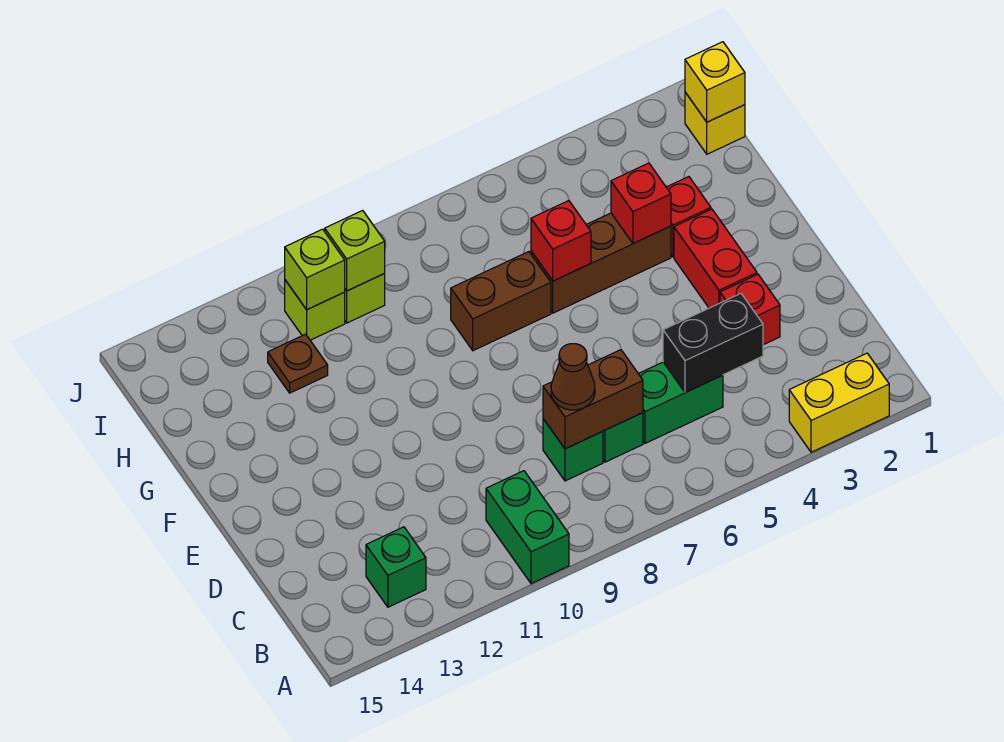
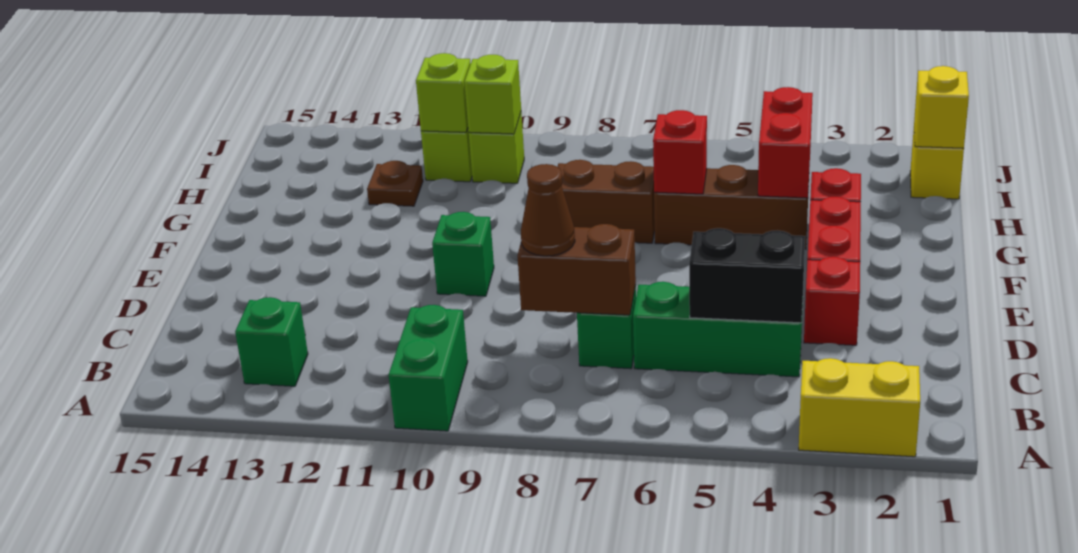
green 1x2 brick [639,362,723,443] -> green 1x3 brick [633,282,803,377]
green 1x1 brick [543,419,603,481] -> green 1x1 brick moved to [432,212,494,296]
red 1x1 brick [611,163,671,244] -> red 1x2 brick [758,87,813,198]

